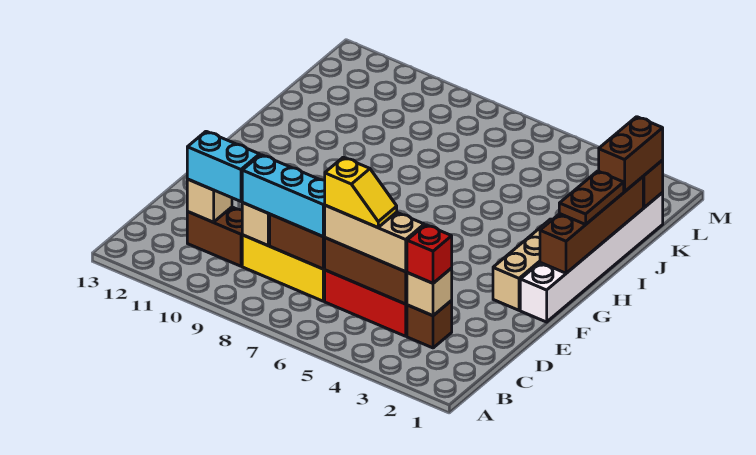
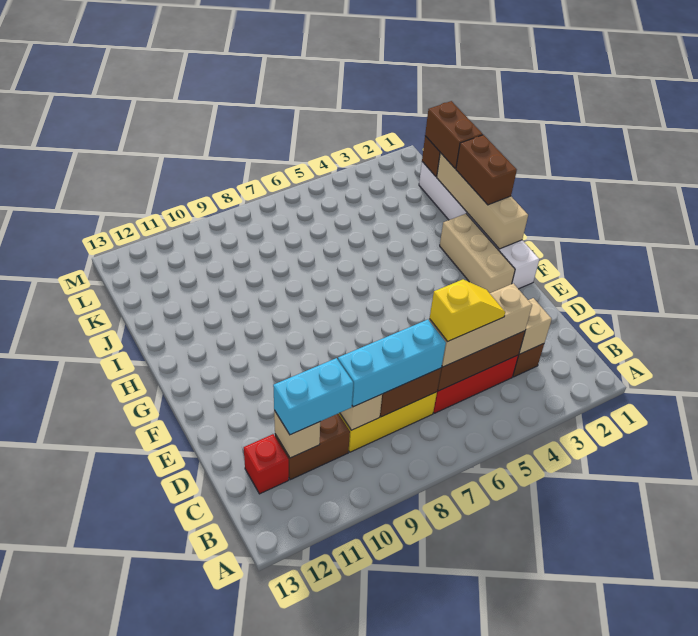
red 1x1 brick [407,225,452,283] -> red 1x1 brick moved to [244,434,289,494]
brown 1x4 brick [540,177,643,273] -> tan 1x4 brick [437,153,528,249]
brown 1x2 plate [559,171,624,224] -> brown 1x2 brick [456,135,517,205]

